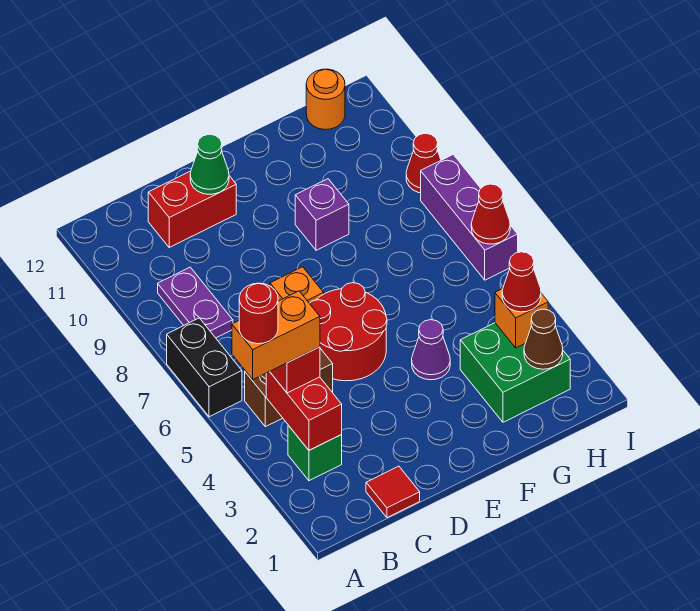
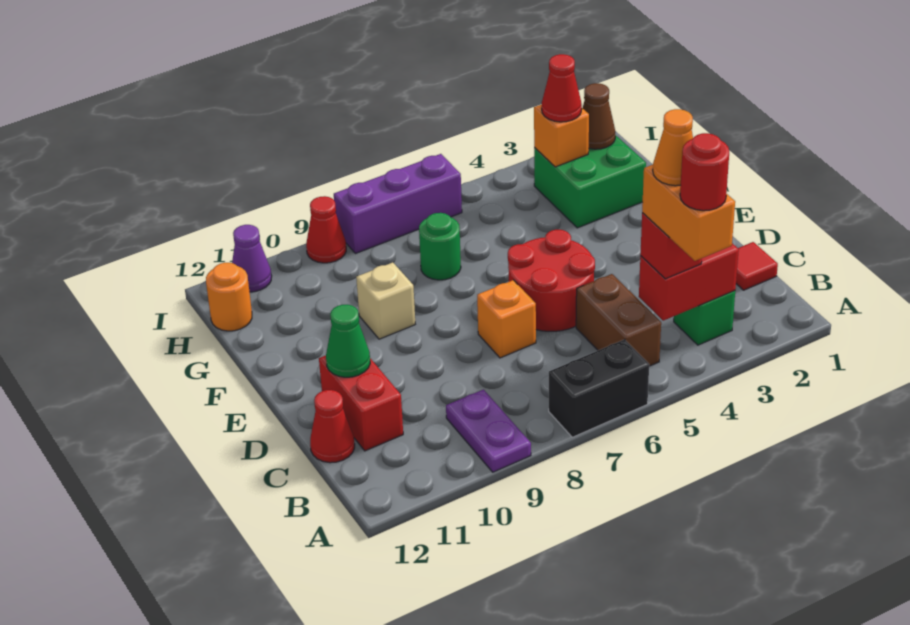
none -> orange 1x1 cone [653,109,693,186]
purple 1x2 plate [158,267,233,338] -> purple 1x2 plate turned to [446,390,531,472]
purple 1x1 cone [412,320,450,380] -> purple 1x1 cone moved to [232,225,272,292]
purple 1x1 brick [295,179,349,250] -> tan 1x1 brick [356,262,415,339]
none -> green 1x1 round brick [419,213,461,280]
red 1x1 cone [471,184,510,244] -> red 1x1 cone moved to [310,390,355,463]

